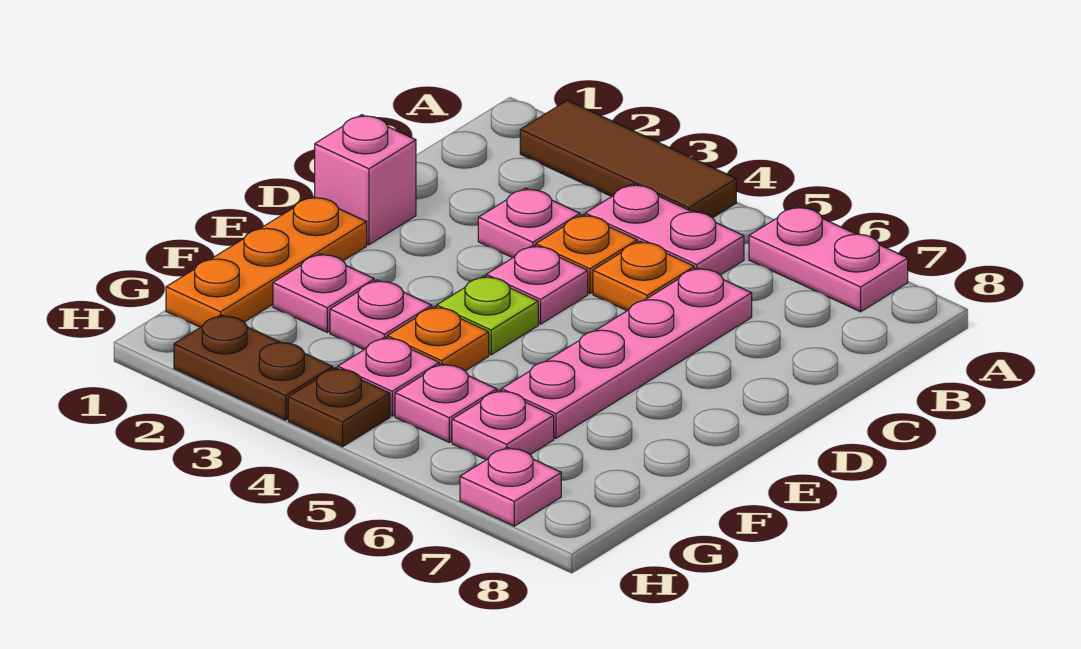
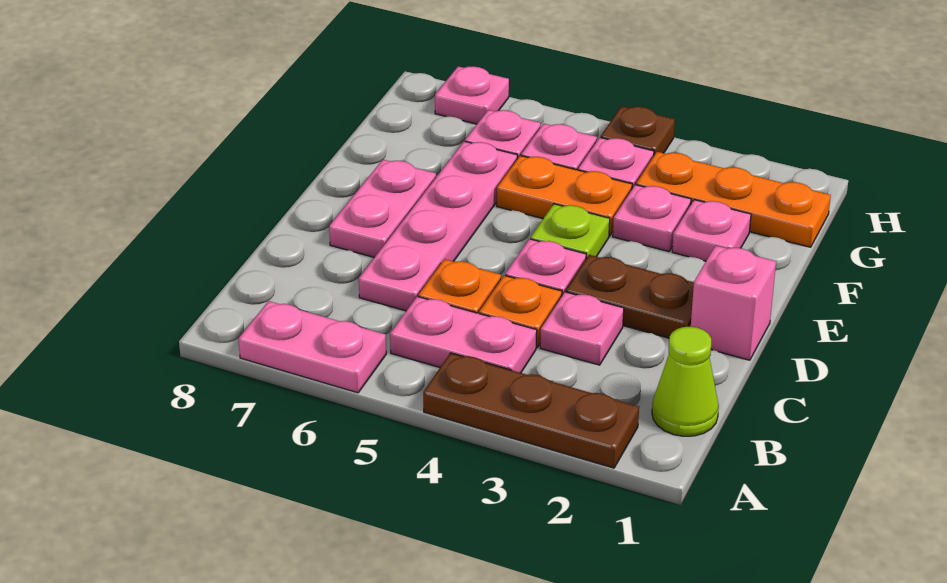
brown 1x3 tile [520,100,736,218] -> brown 1x3 plate [423,353,639,468]
none -> lime 1x1 cone [652,327,719,436]
none -> pink 1x2 plate [329,160,436,257]
orange 1x3 plate [166,196,367,327] -> orange 1x3 plate turned to [636,152,831,247]
orange 1x1 plate [387,307,489,371] -> orange 1x2 plate [497,156,632,236]
brown 1x2 plate [174,315,333,420] -> brown 1x2 plate moved to [566,255,694,338]

